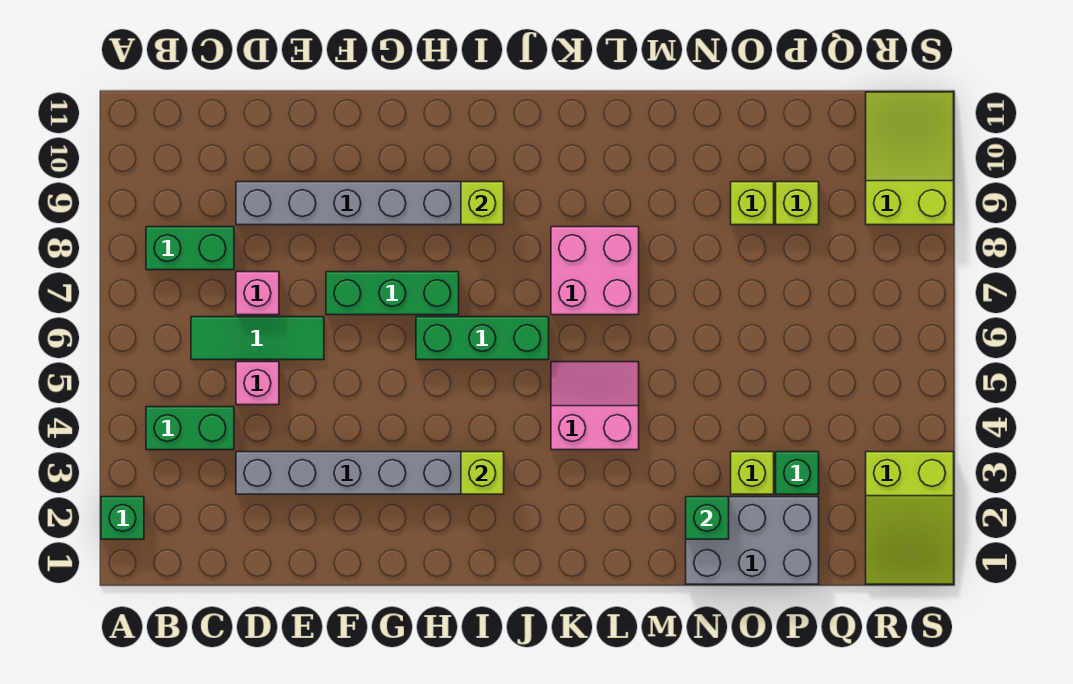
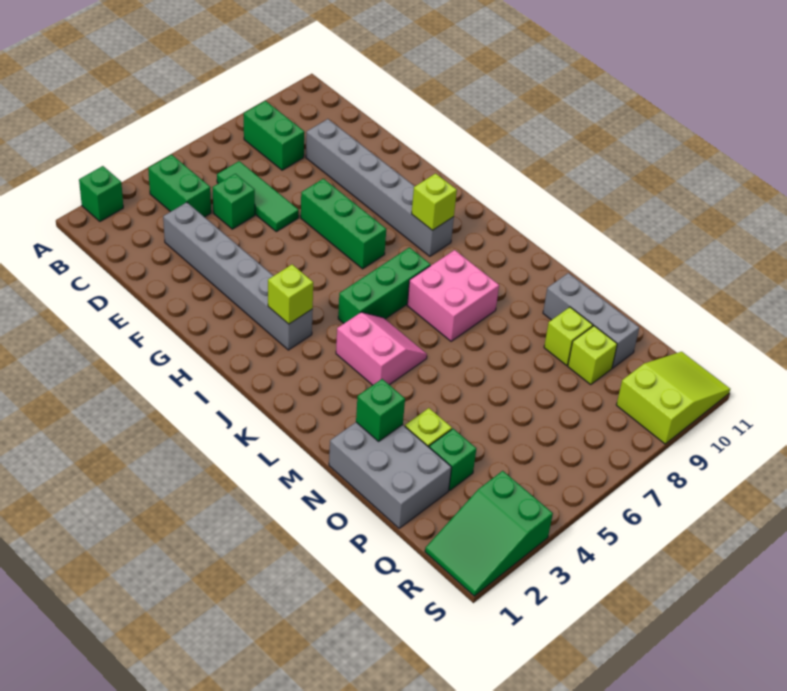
pink 1x1 brick [236,362,279,405] -> green 1x1 brick [212,174,255,229]
pink 1x1 brick [236,272,279,315] -> none
green 1x3 brick [416,317,549,360] -> green 1x3 brick turned to [338,247,431,323]
none -> grey 1x3 brick [543,273,639,368]
lime 2x3 slope [866,452,954,584] -> green 2x3 slope [425,471,553,596]

